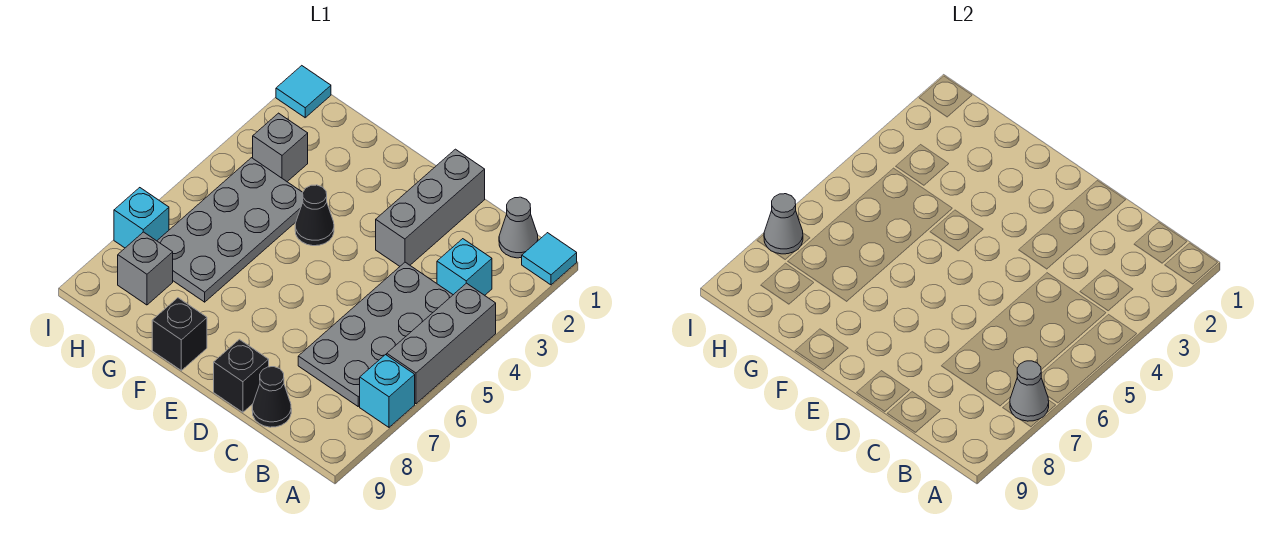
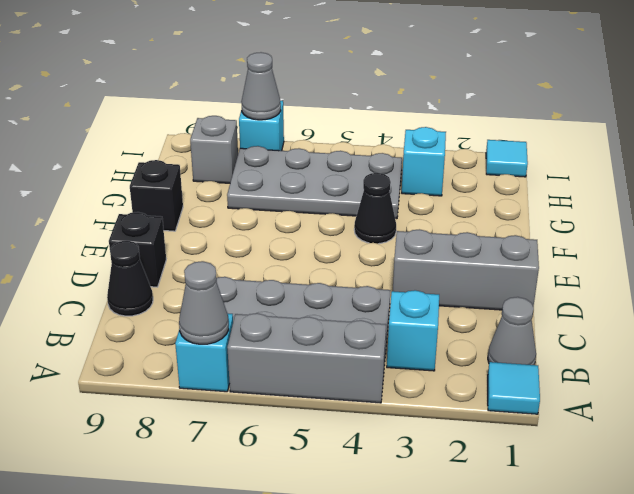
grey 1x1 brick [253,113,308,182] -> cyan 1x1 brick [402,127,446,196]

